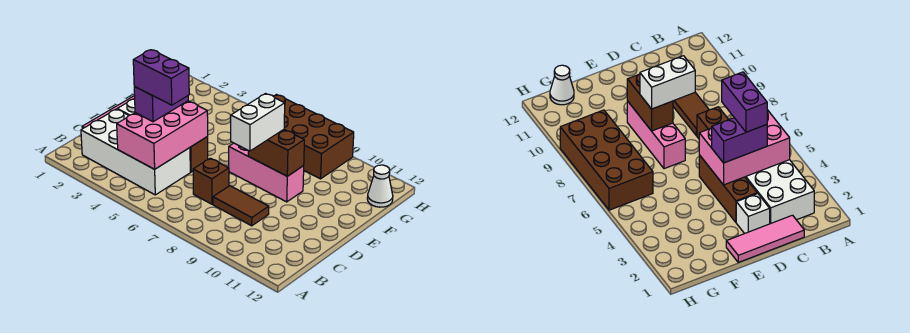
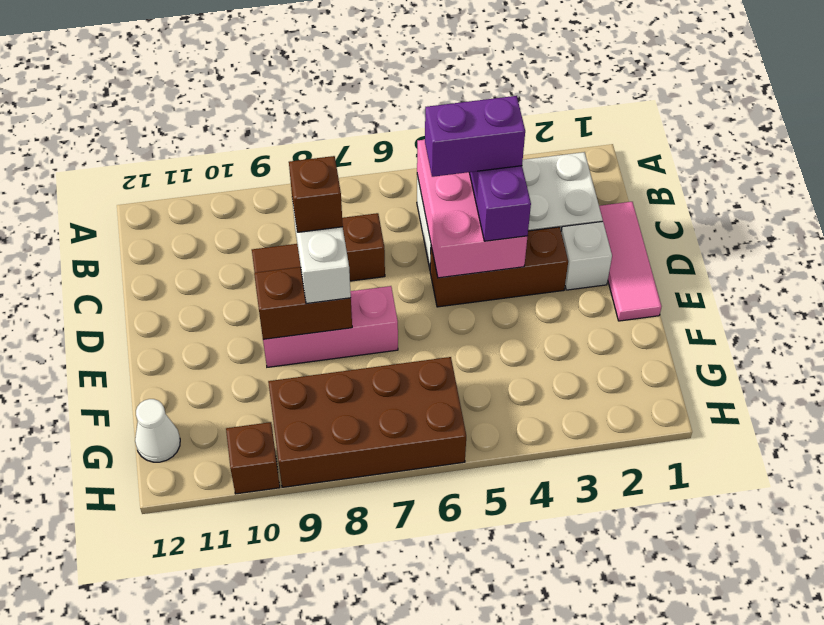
none -> brown 1x1 brick [289,156,343,232]
none -> brown 1x1 brick [226,422,280,494]

